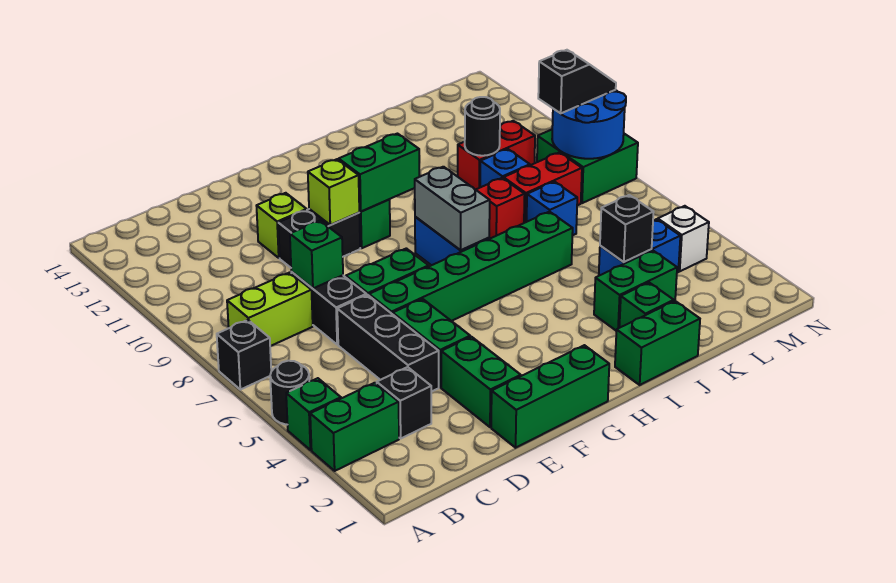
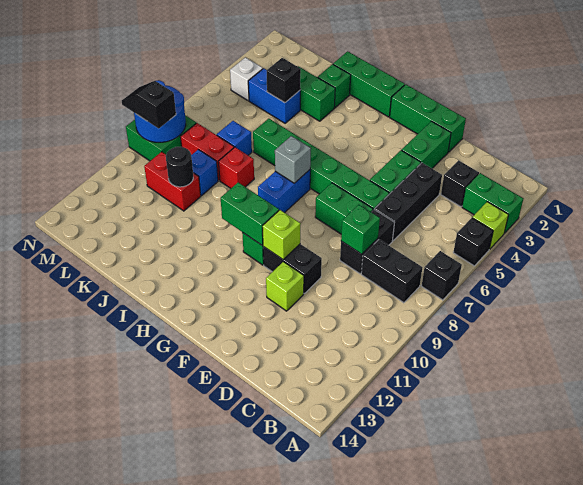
green 1x1 brick [286,378,341,450] -> lime 1x1 brick [472,202,509,249]
black 1x1 round brick [270,361,309,425] -> black 1x1 brick [453,218,493,266]
lime 1x2 brick [227,272,313,346] -> black 1x2 brick [361,240,422,303]
grey 1x2 brick [415,167,490,250] -> grey 1x1 brick [275,136,311,183]
green 1x2 brick [615,301,700,385] -> green 1x3 brick [333,51,405,117]

